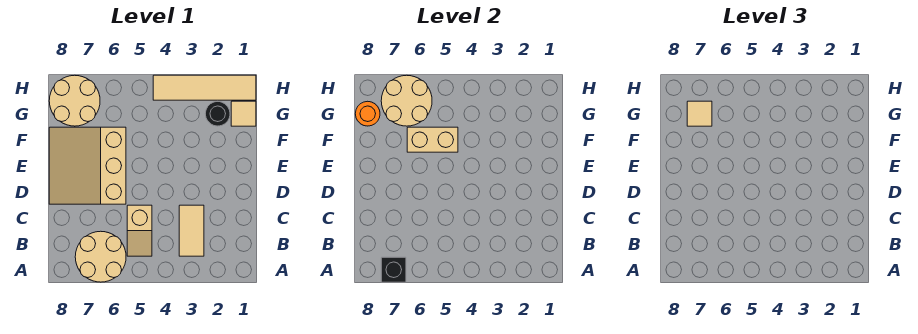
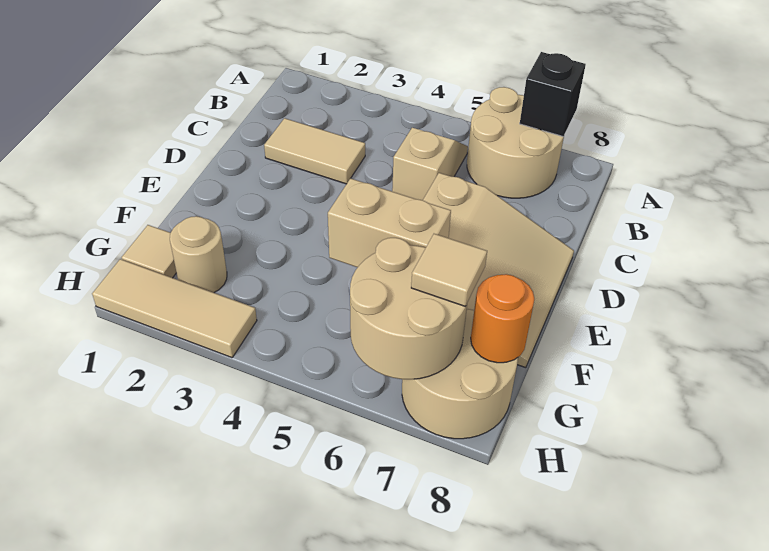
tan 1x2 tile [179,205,204,256] -> tan 1x2 tile turned to [264,118,365,184]
black 1x1 round brick [205,101,230,126] -> tan 1x1 round brick [170,216,227,293]
tan 1x4 tile [153,75,256,100] -> tan 1x3 tile [92,259,257,358]

